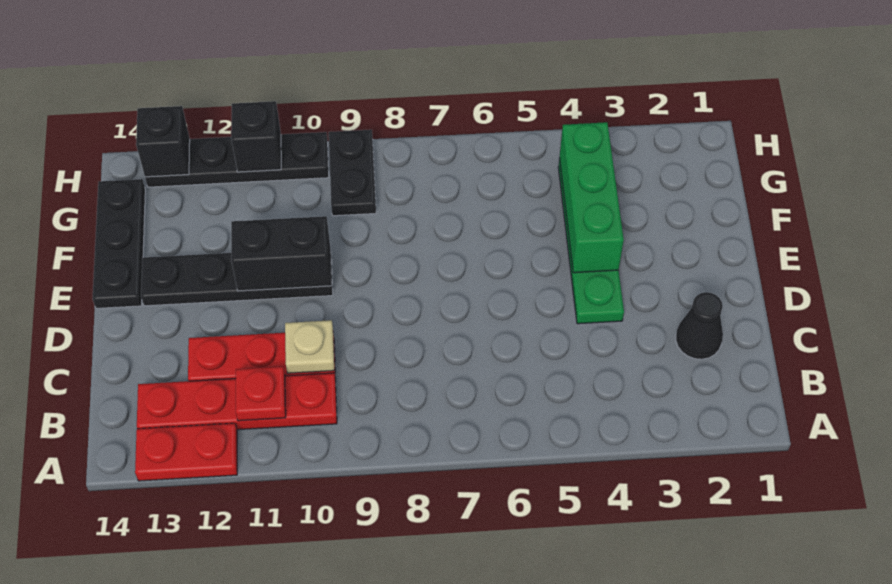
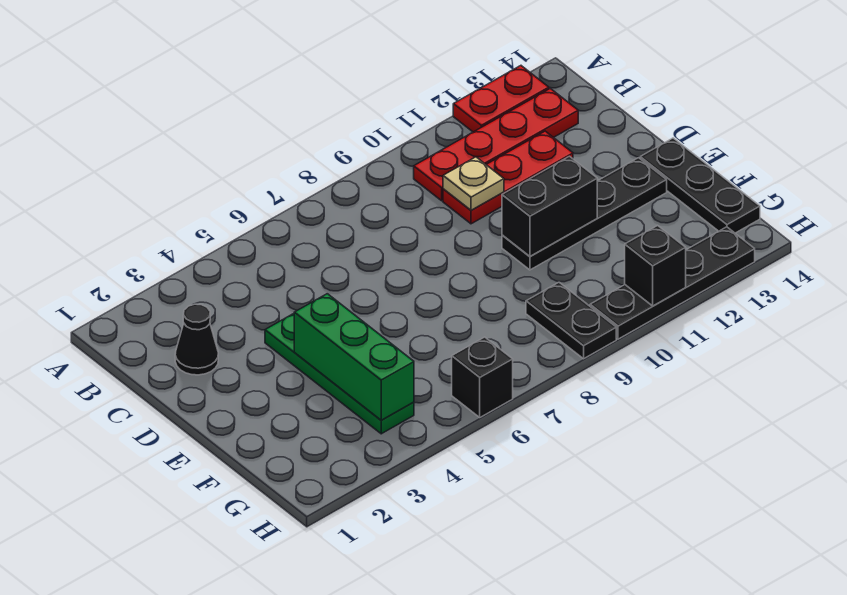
red 1x1 plate [236,367,286,421] -> none
black 1x1 brick [136,106,190,177] -> black 1x1 brick moved to [452,337,513,417]

